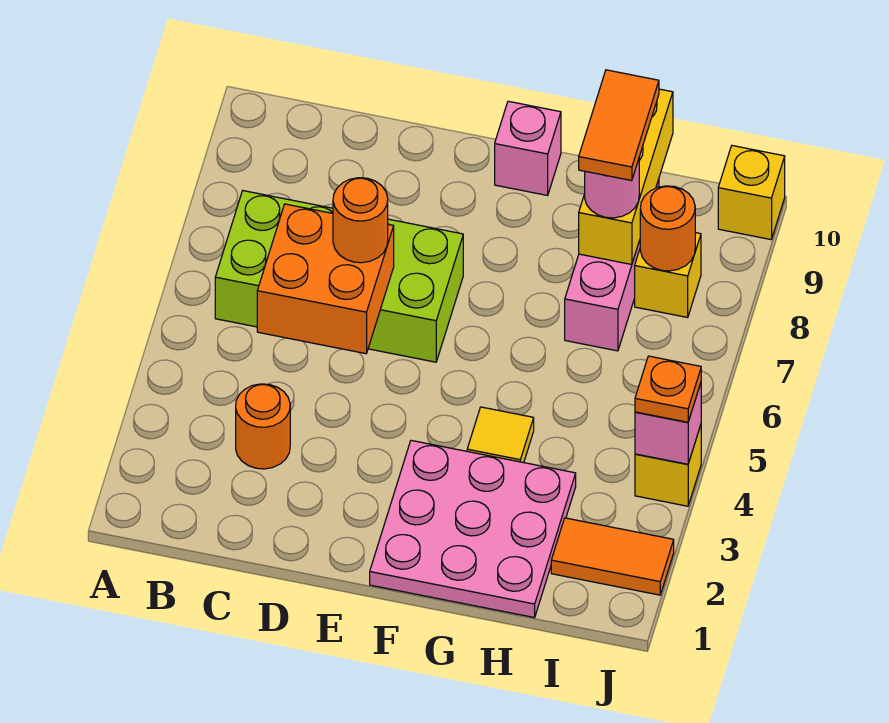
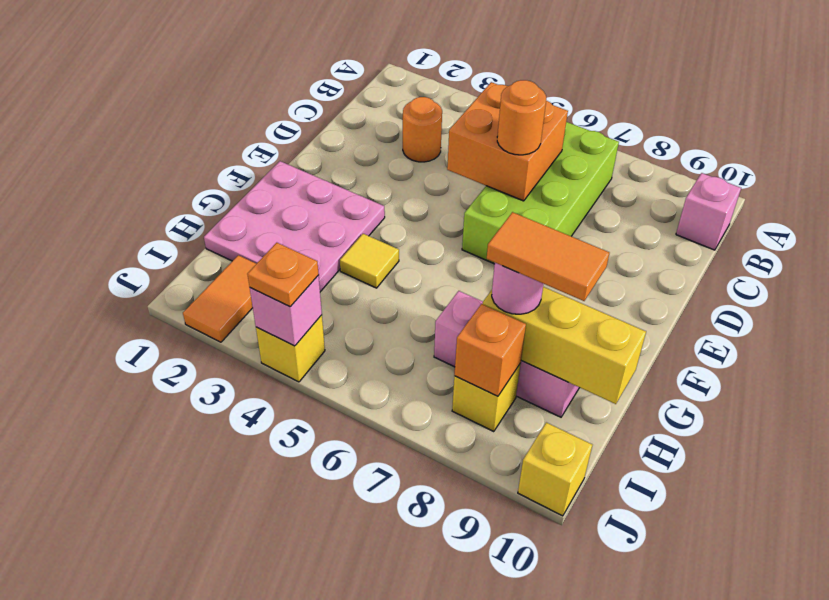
pink 1x1 brick [495,101,561,195] -> pink 1x1 brick moved to [676,173,741,250]
orange 1x1 round brick [640,186,695,271] -> orange 1x1 brick [454,304,526,396]

